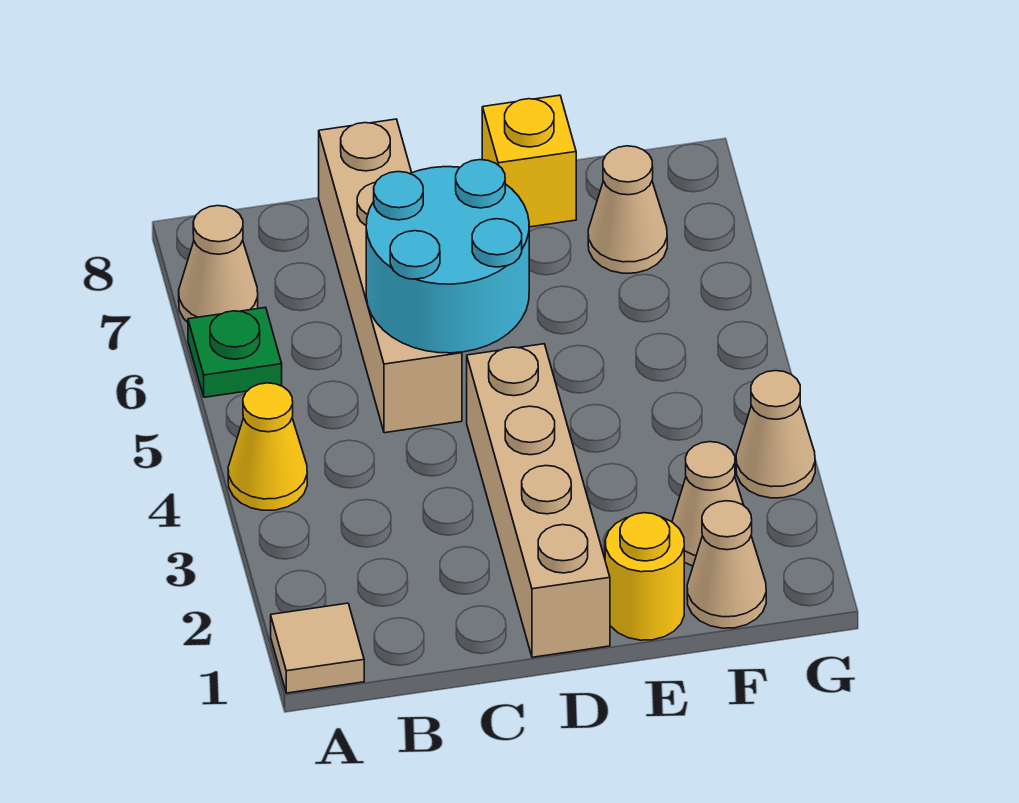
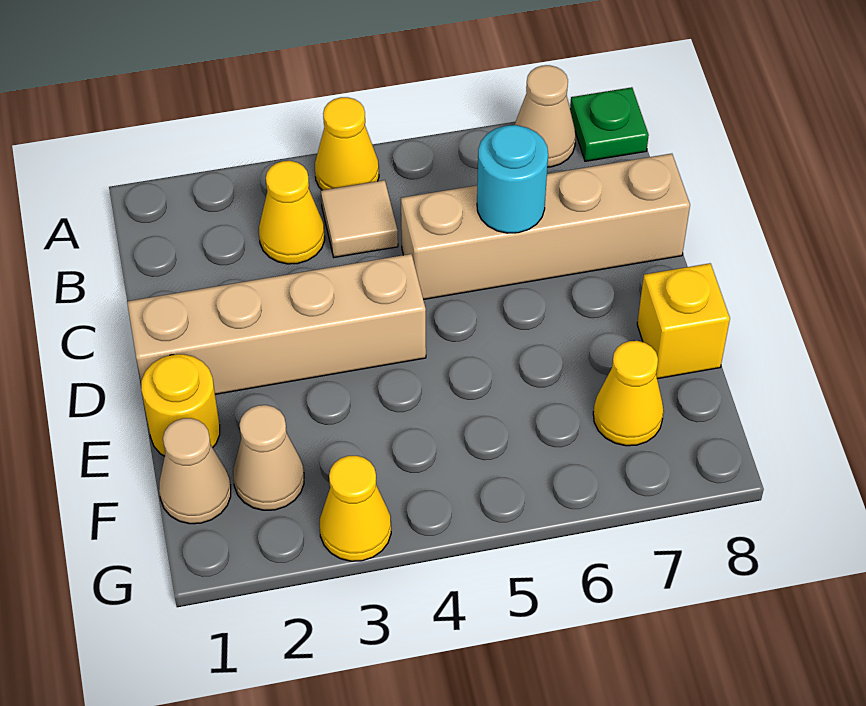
tan 1x1 tile [271,603,364,693] -> tan 1x1 tile moved to [321,180,398,257]
green 1x1 plate [188,307,282,397] -> green 1x1 plate moved to [570,87,649,161]
none -> yellow 1x1 cone [259,161,325,264]
cyan 2x2 round brick [366,160,529,353] -> cyan 1x1 round brick [477,125,548,233]
tan 1x1 cone [588,146,667,273] -> yellow 1x1 cone [593,341,664,446]
tan 1x1 cone [736,371,815,498] -> yellow 1x1 cone [320,456,391,561]

